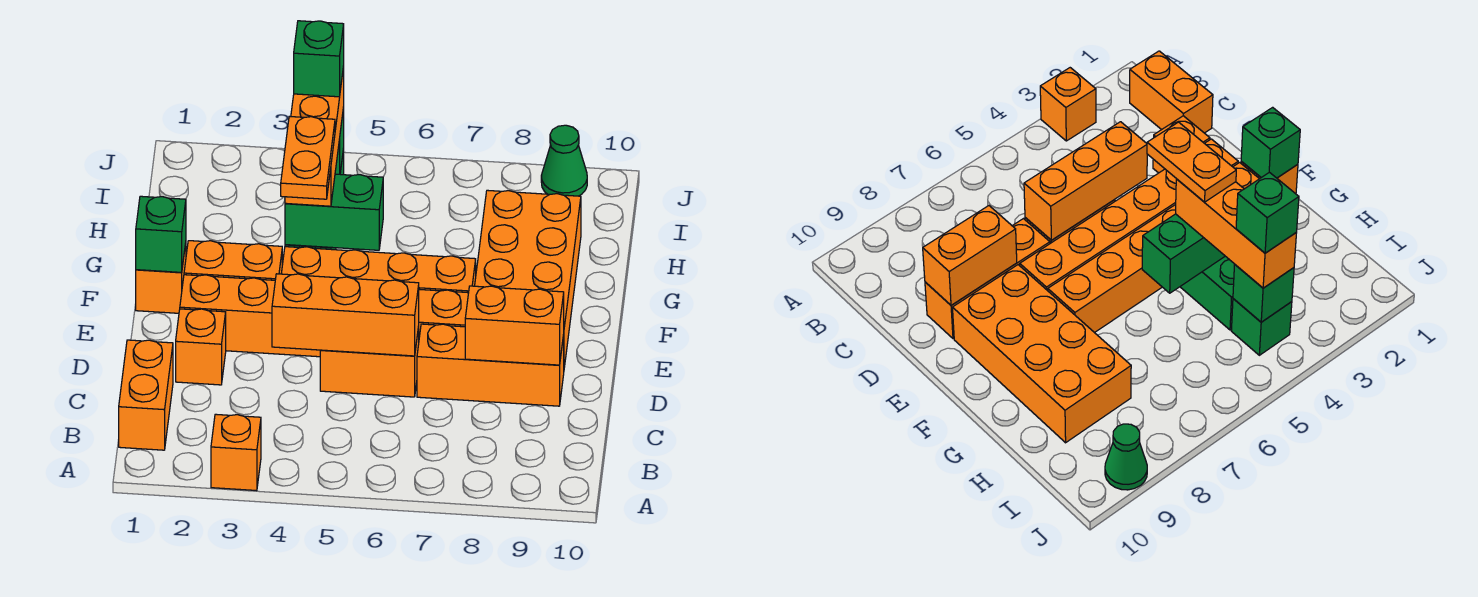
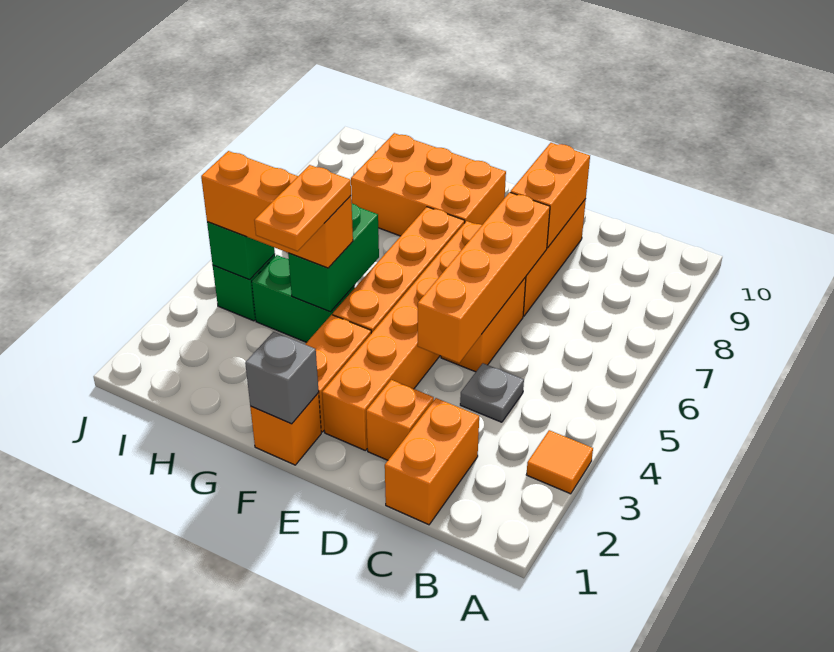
orange 1x1 brick [211,414,261,491] -> orange 1x1 tile [526,430,593,494]
orange 1x2 brick [119,340,173,450] -> orange 1x2 brick turned to [385,398,479,525]
none -> grey 1x1 plate [460,363,524,422]
orange 1x3 brick [272,274,419,356] -> orange 1x4 brick [418,192,550,363]
orange 2x4 brick [475,190,581,367] -> orange 2x3 brick [351,133,506,236]
green 1x1 brick [136,196,186,272] -> grey 1x1 brick [245,332,319,424]
orange 1x2 plate [281,116,335,199] -> orange 1x2 plate turned to [254,165,351,251]
green 1x1 brick [294,21,344,97] -> none
green 1x1 cone [541,125,587,196] -> none

